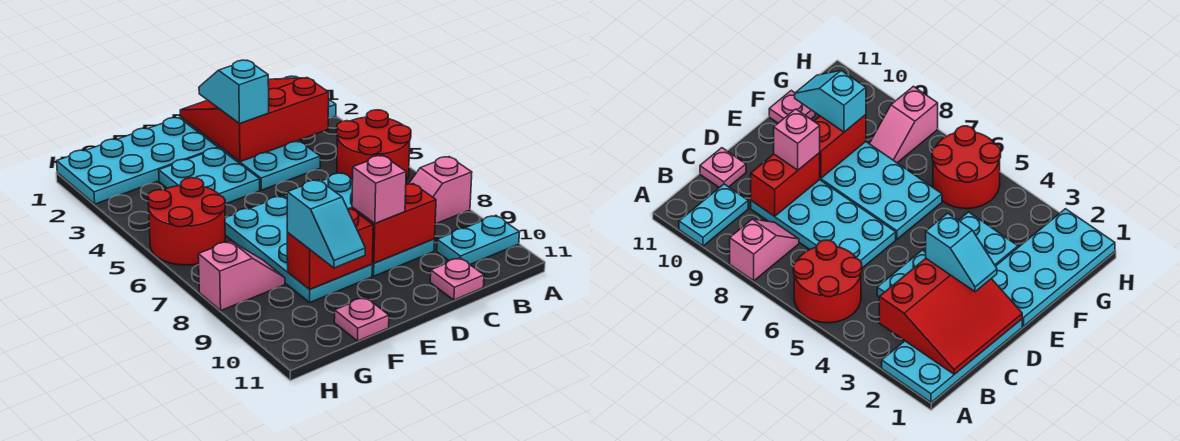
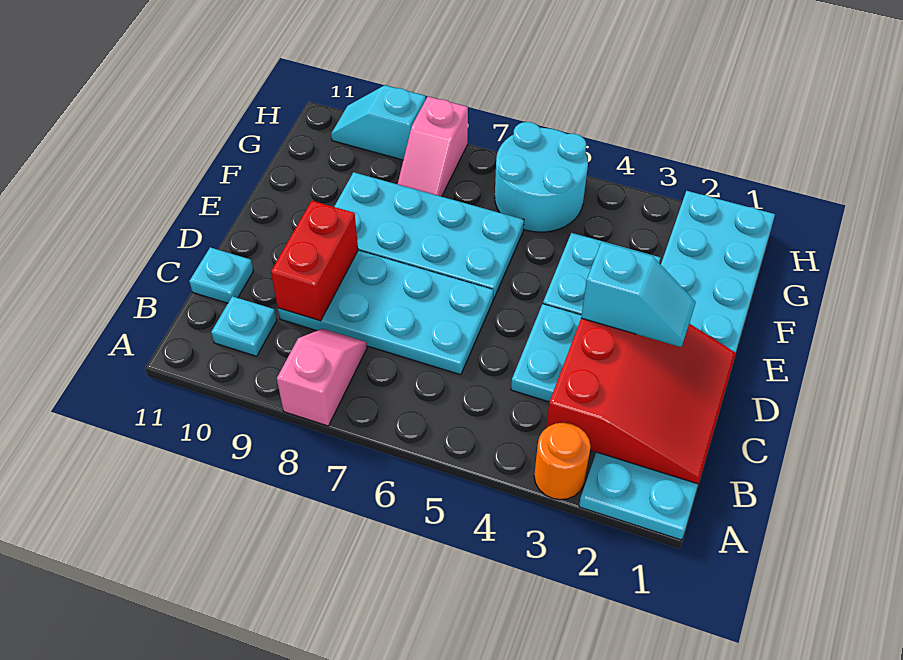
none -> orange 1x1 round brick [534,423,591,500]
red 2x2 round brick [337,110,411,180] -> none
cyan 1x2 plate [437,215,520,264] -> cyan 1x1 plate [211,296,277,356]
pink 1x1 plate [430,258,484,300] -> cyan 1x1 plate [189,247,253,303]
pink 1x1 brick [352,156,406,224] -> none
red 1x2 brick [287,208,373,289] -> none
cyan 1x2 slope [287,180,365,268] -> cyan 1x2 slope moved to [331,85,426,160]
pink 1x1 plate [334,297,389,341] -> none
red 2x2 round brick [148,178,225,265] -> cyan 2x2 round brick [495,122,588,232]

